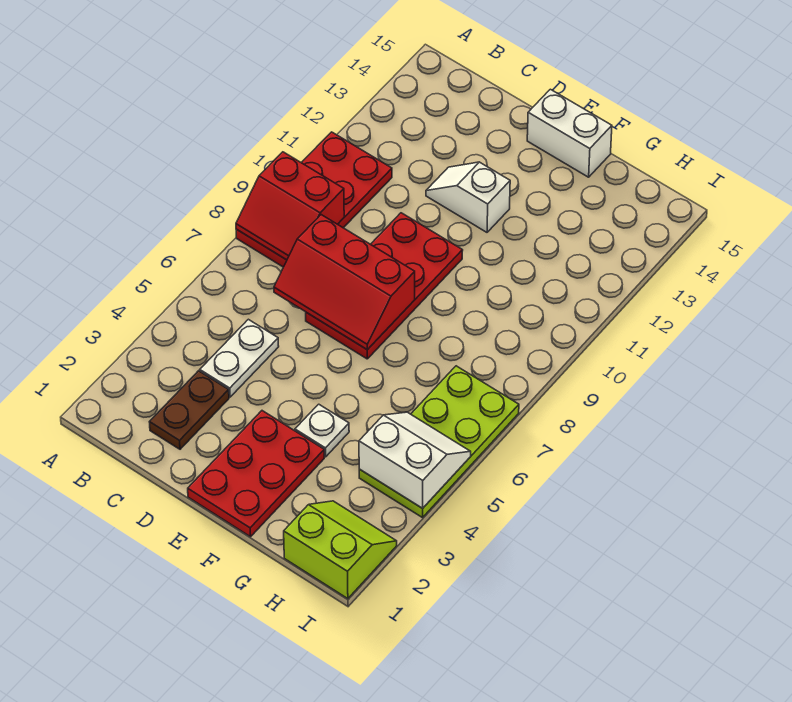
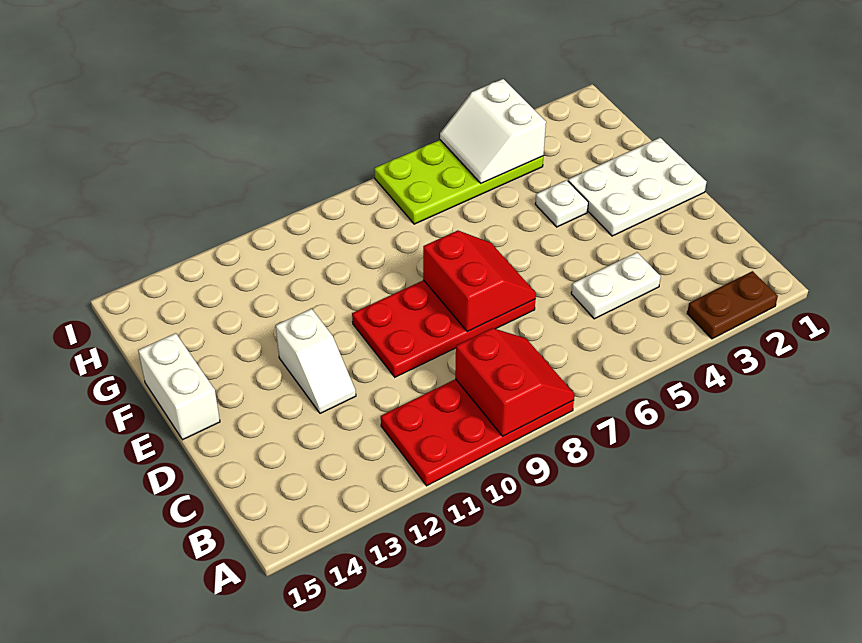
brown 1x2 plate [150,371,229,449] -> brown 1x2 plate moved to [687,271,778,339]
red 2x3 slope [274,215,415,350] -> red 2x2 slope [423,230,536,332]
red 2x3 plate [188,411,324,537] -> white 2x3 plate [568,138,706,236]
lime 2x2 slope [284,501,397,599] -> none

